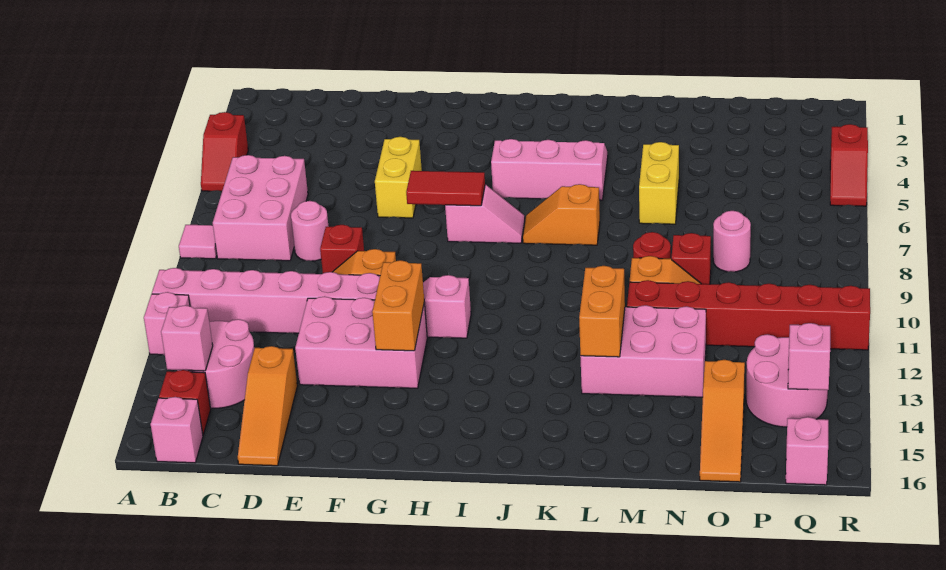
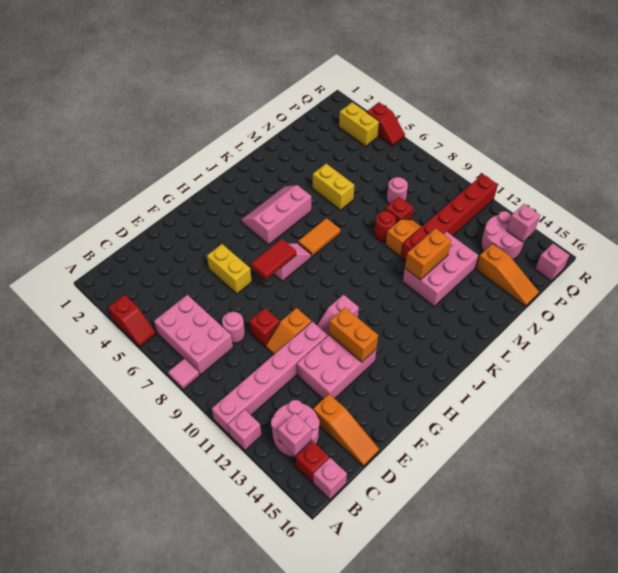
orange 1x2 slope [523,184,600,245] -> orange 1x2 tile [298,218,340,257]
orange 1x2 brick [579,266,625,357] -> orange 1x2 brick turned to [405,228,451,280]
none -> yellow 1x2 brick [339,102,379,146]

